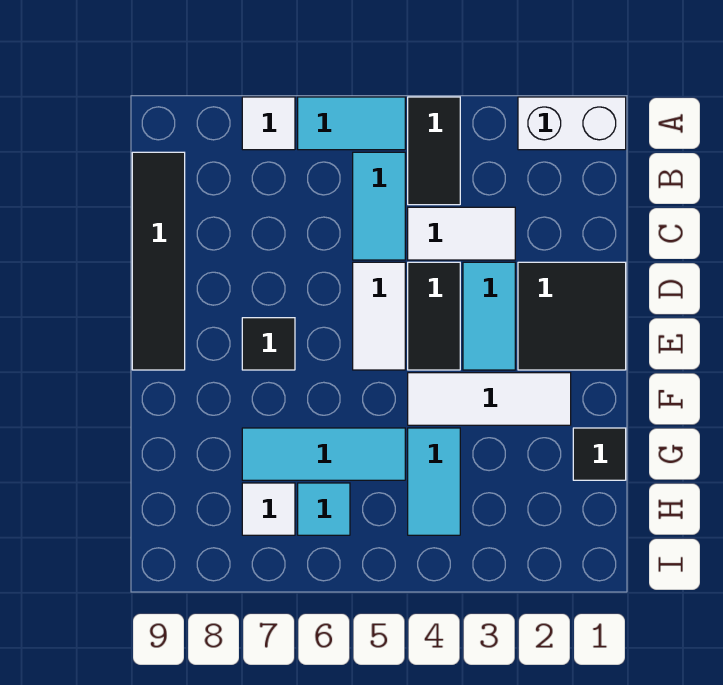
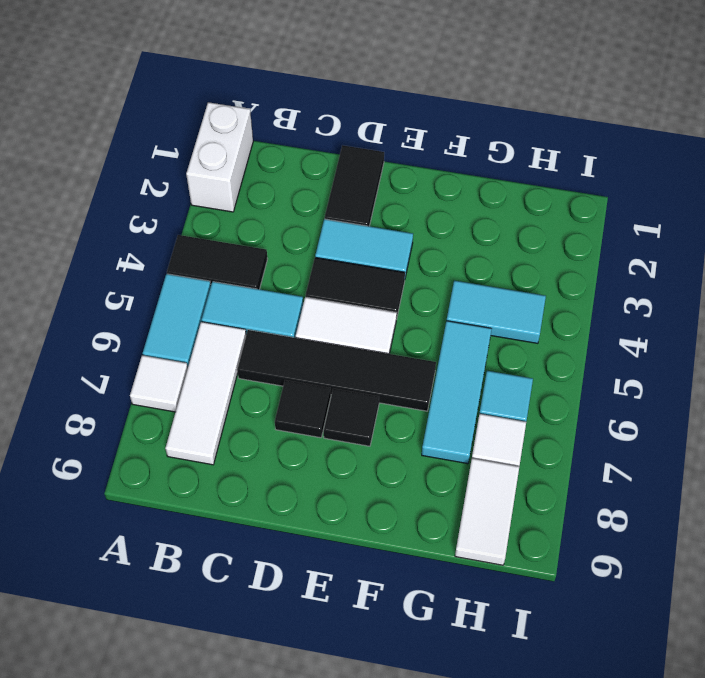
black 1x4 tile [132,152,185,370] -> black 1x4 tile moved to [237,330,436,411]
white 1x2 tile [408,207,515,260] -> white 1x2 tile moved to [455,458,519,565]
black 2x2 tile [518,262,626,370] -> black 1x2 tile [325,145,384,226]
white 1x3 tile [408,373,571,425] -> white 1x3 tile moved to [165,322,246,465]
black 1x1 tile [573,428,626,480] -> black 1x1 tile moved to [275,380,331,438]

